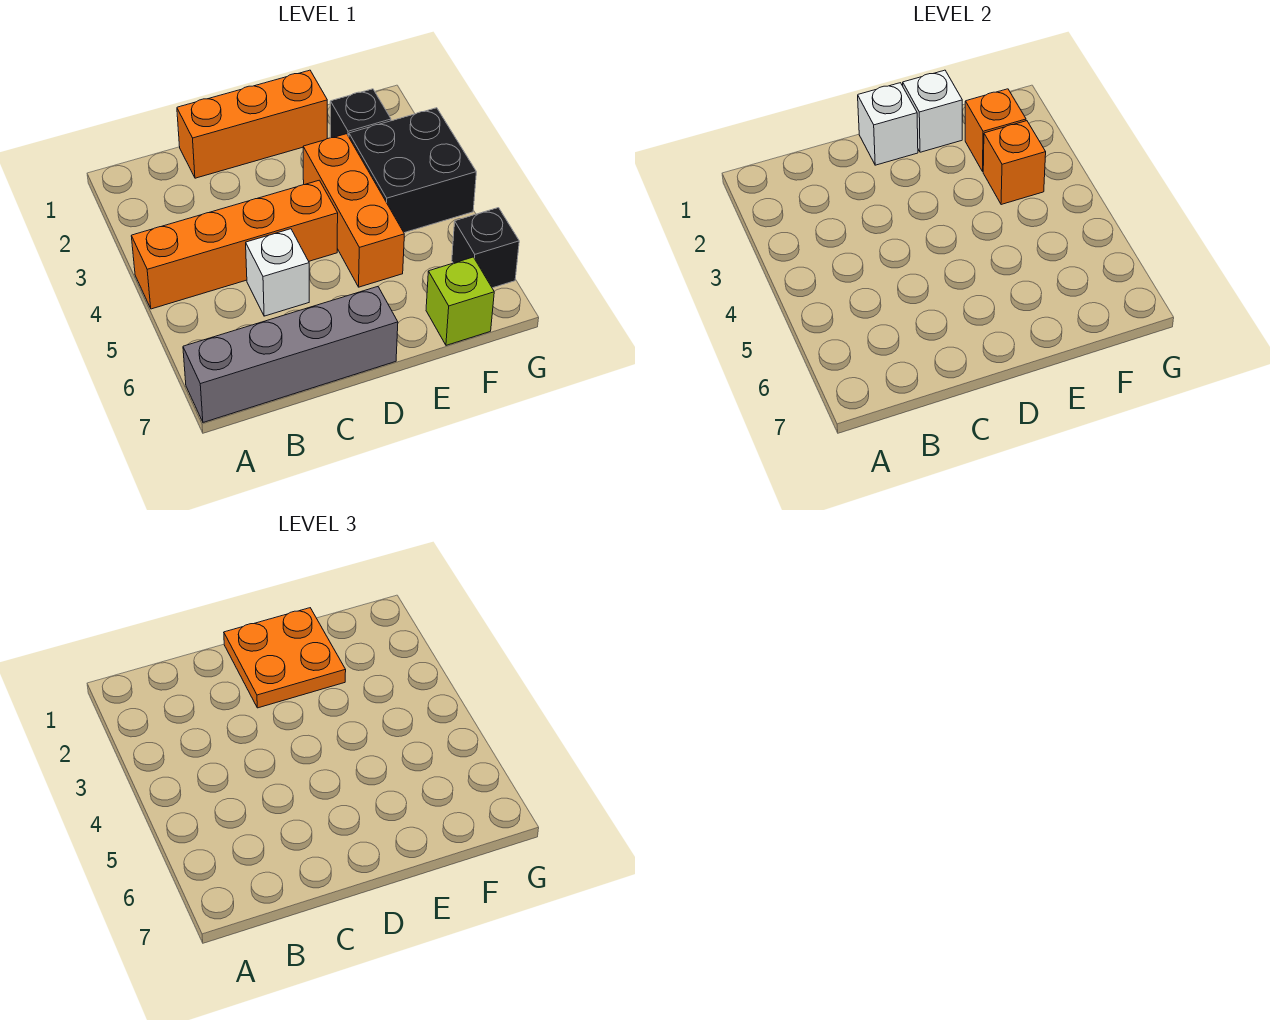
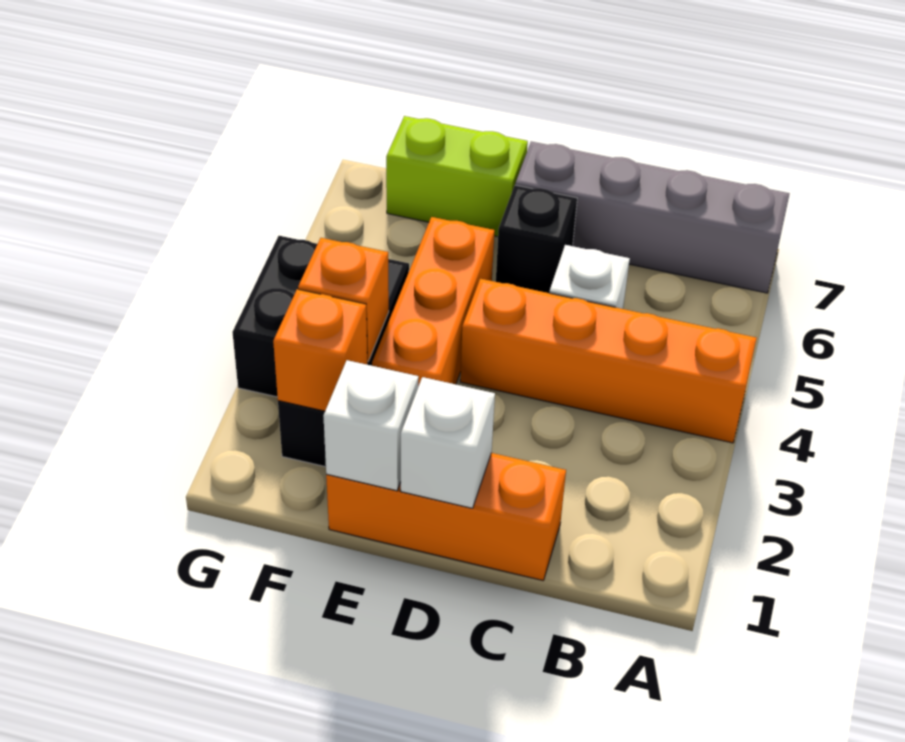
orange 2x2 plate [224,608,346,708] -> none
lime 1x1 brick [426,257,494,345] -> lime 1x2 brick [386,116,528,237]
black 1x1 brick [452,208,519,288] -> black 1x1 brick moved to [496,185,577,293]

